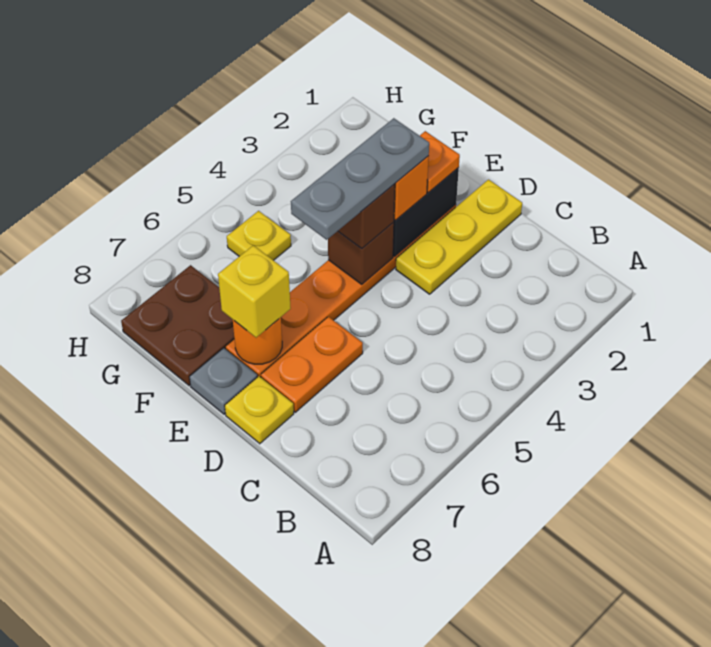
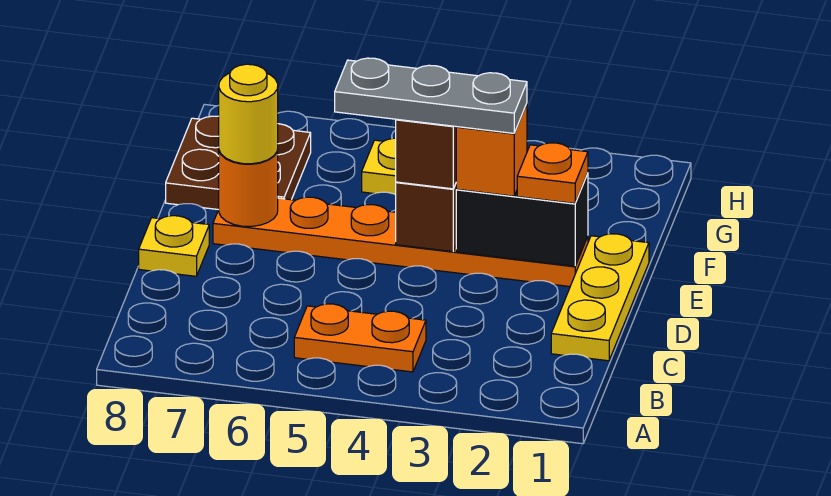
yellow 1x3 plate [396,180,522,294] -> yellow 1x3 plate turned to [551,234,649,361]
orange 1x2 plate [261,317,363,412] -> orange 1x2 plate moved to [294,304,426,372]
yellow 1x1 brick [218,245,291,338] -> yellow 1x1 round brick [219,64,278,164]
grey 1x1 plate [190,348,257,414] -> none

